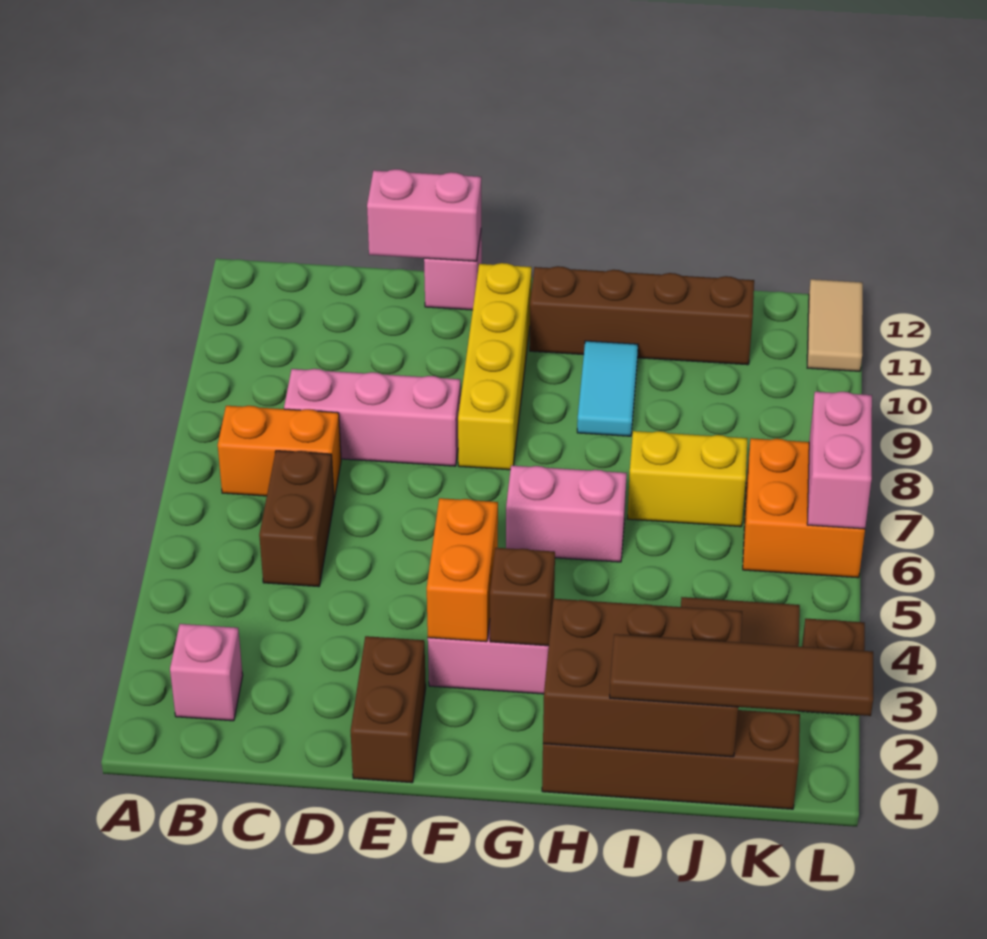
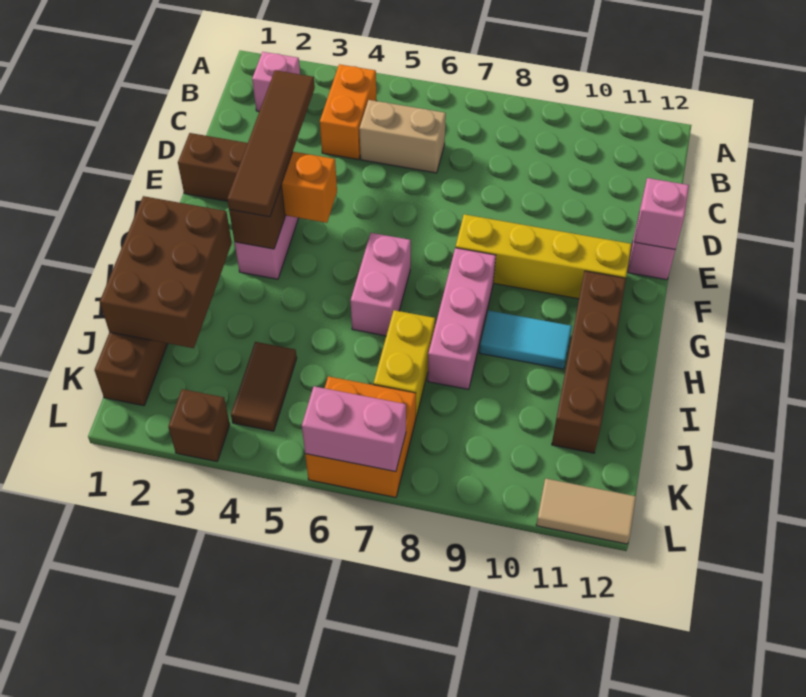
orange 1x2 brick [218,406,341,500] -> orange 1x2 brick moved to [320,64,376,160]
brown 1x2 brick [259,451,334,587] -> tan 1x2 brick [359,100,446,173]
pink 1x3 brick [284,369,461,466] -> pink 1x3 brick moved to [428,248,496,389]
pink 1x2 brick [367,169,481,261] -> pink 1x1 brick [634,178,689,249]
brown 1x4 tile [610,634,873,716] -> brown 1x4 tile moved to [227,70,315,217]

